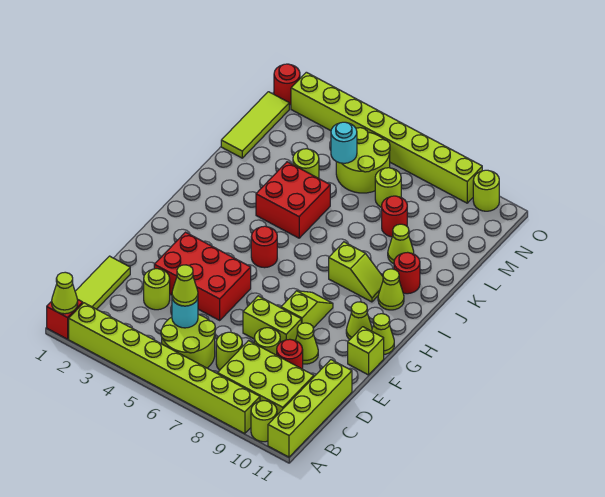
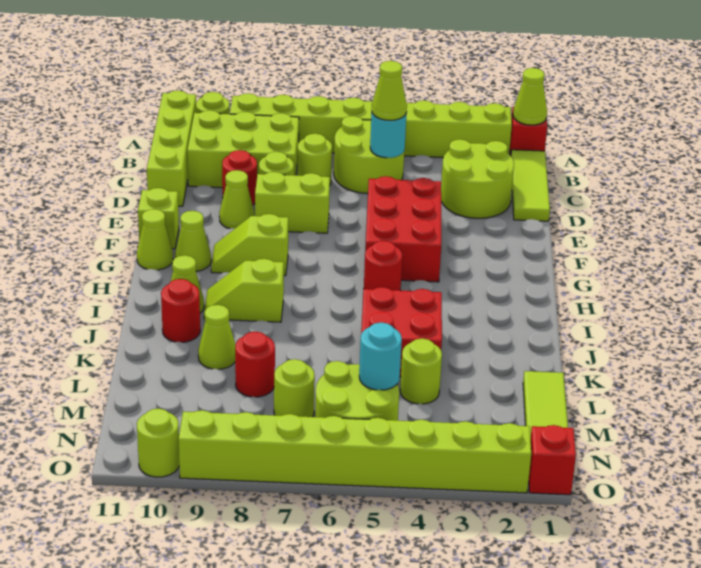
lime 1x1 round brick [144,269,170,310] -> lime 2x2 round brick [441,139,514,218]
red 2x3 brick [154,232,251,320] -> red 2x3 brick turned to [365,176,441,282]
lime 1x2 slope [281,291,333,328] -> lime 1x2 slope turned to [211,214,288,276]
red 1x1 round brick [274,64,300,105] -> red 1x1 brick [529,425,576,495]

